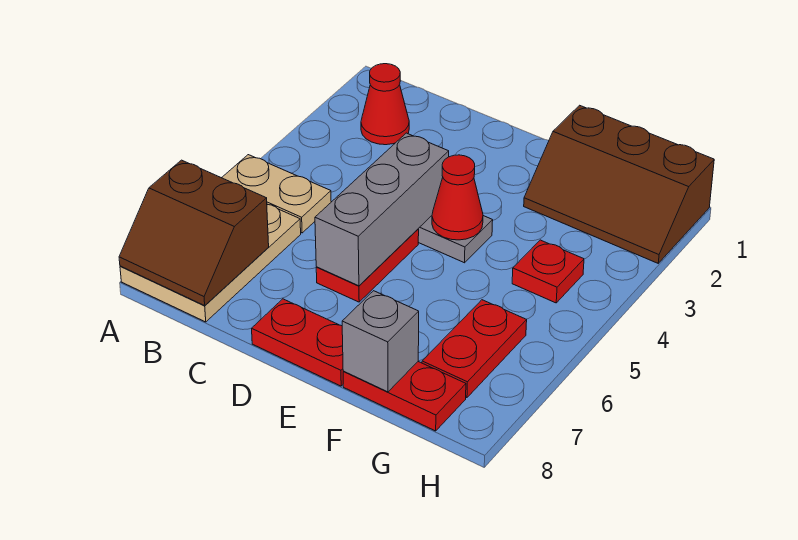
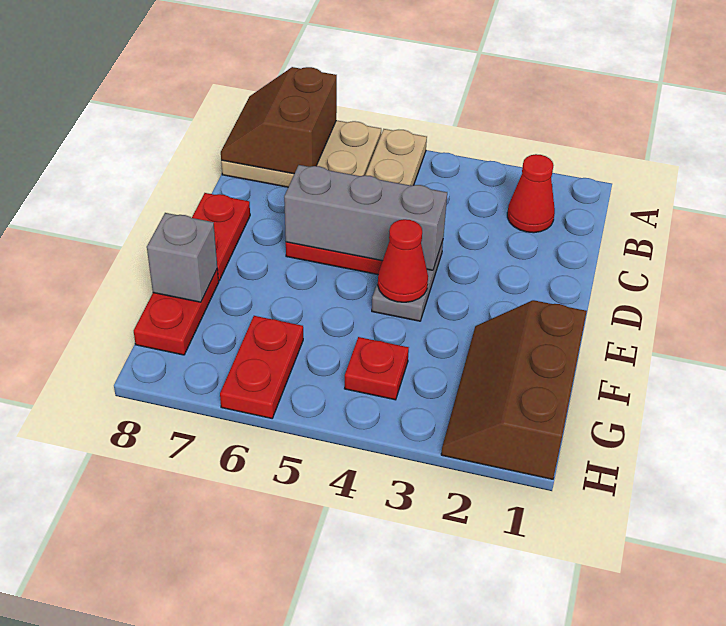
red 1x2 plate [422,300,527,398] -> red 1x2 plate turned to [220,316,303,418]

